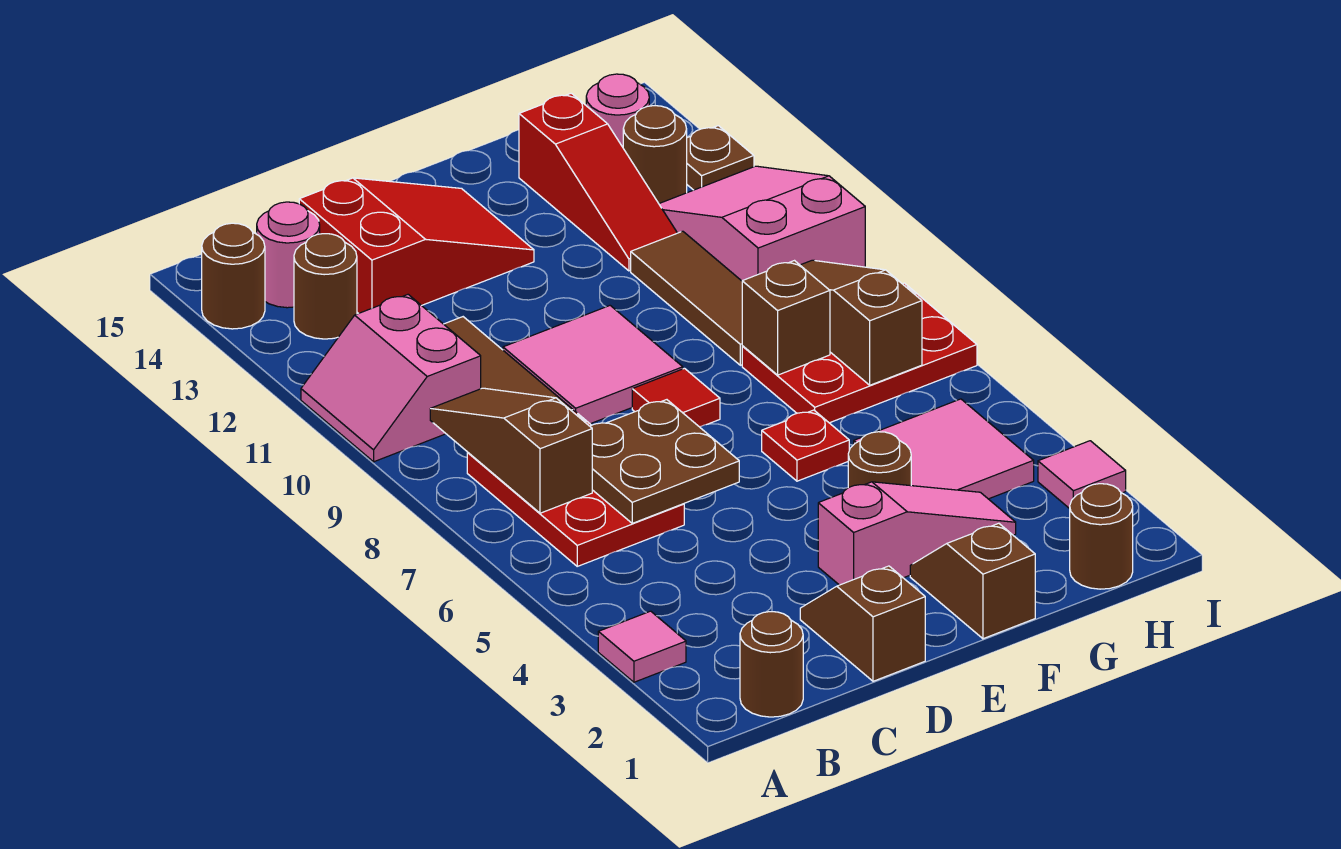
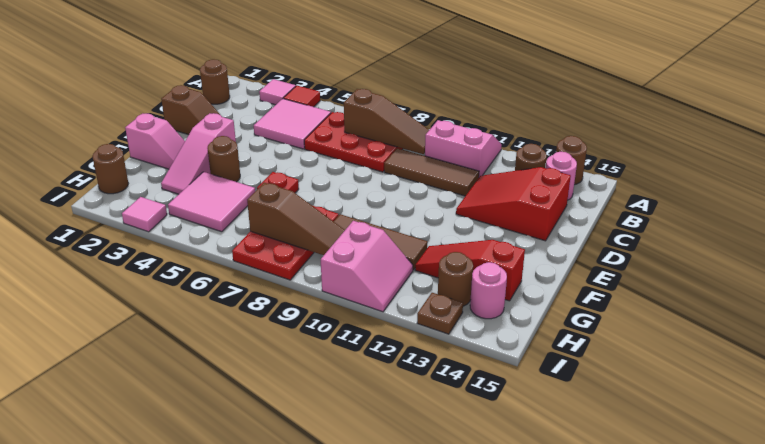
brown 2x2 plate [590,400,739,523] -> none
red 2x3 slope [299,178,534,313] -> red 2x3 slope turned to [456,167,571,241]
pink 2x2 tile [503,306,683,424] -> pink 2x2 tile moved to [254,99,331,149]
red 1x1 tile [632,368,720,427] -> red 1x1 tile moved to [283,86,320,107]
brown 1x2 slope [910,523,1035,639] -> pink 1x2 slope [125,114,185,169]
brown 1x1 brick [742,261,830,375] -> none
pink 2x3 slope [659,166,865,281] -> pink 2x2 slope [321,221,413,312]

